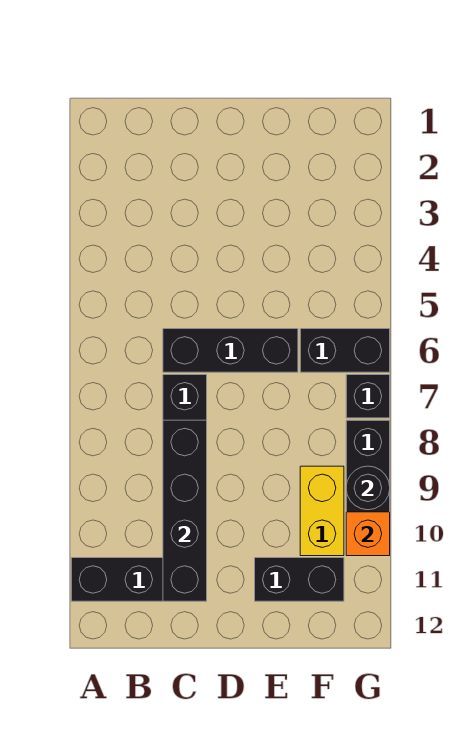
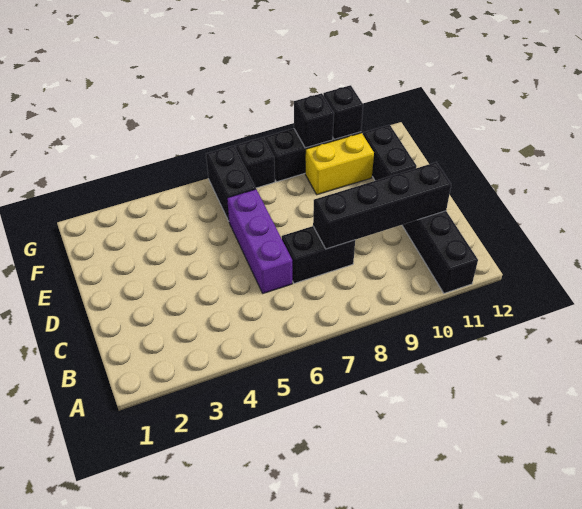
black 1x3 brick [163,329,298,372] -> purple 1x3 brick [227,189,292,293]
black 1x1 round brick [346,466,390,510] -> black 1x1 brick [294,93,334,148]
orange 1x1 brick [346,512,390,556] -> black 1x1 brick [323,85,363,139]

